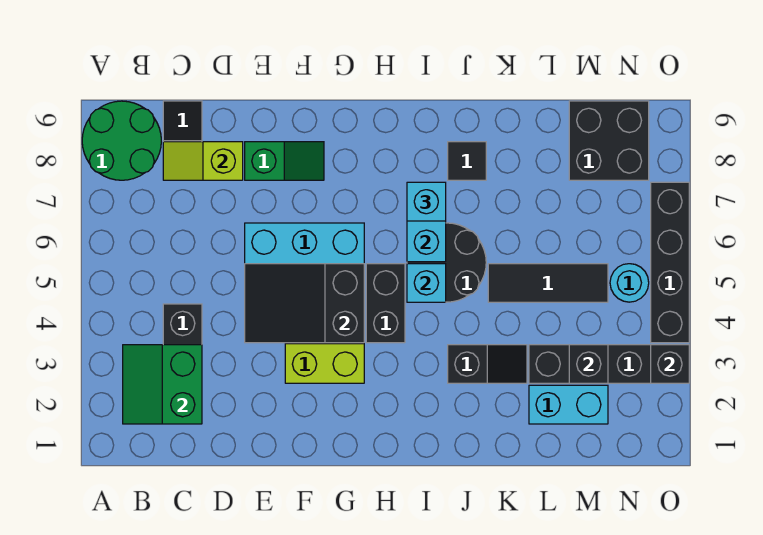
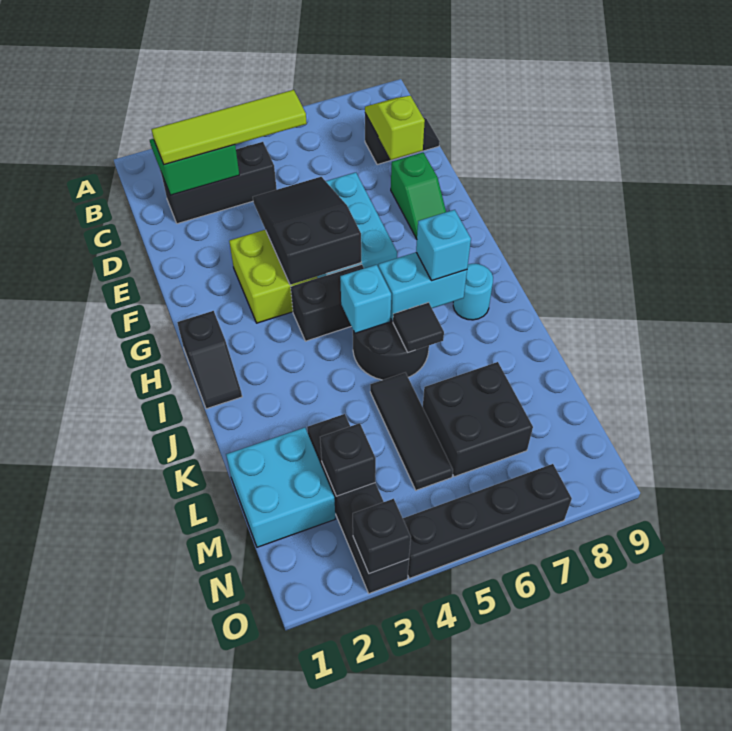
green 2x2 round brick [82,101,161,180] -> none
none -> lime 1x4 tile [151,90,307,165]
black 1x2 slope [448,345,527,383] -> black 1x2 slope moved to [177,311,242,409]
black 1x1 tile [448,142,486,180] -> black 1x1 tile moved to [393,302,444,352]
cyan 1x2 brick [529,385,608,424] -> cyan 2x2 brick [226,428,336,547]
black 2x2 brick [569,101,649,180] -> black 2x2 brick moved to [423,362,533,477]
cyan 1x1 round brick [610,264,649,302] -> cyan 1x1 round brick moved to [453,264,493,320]

